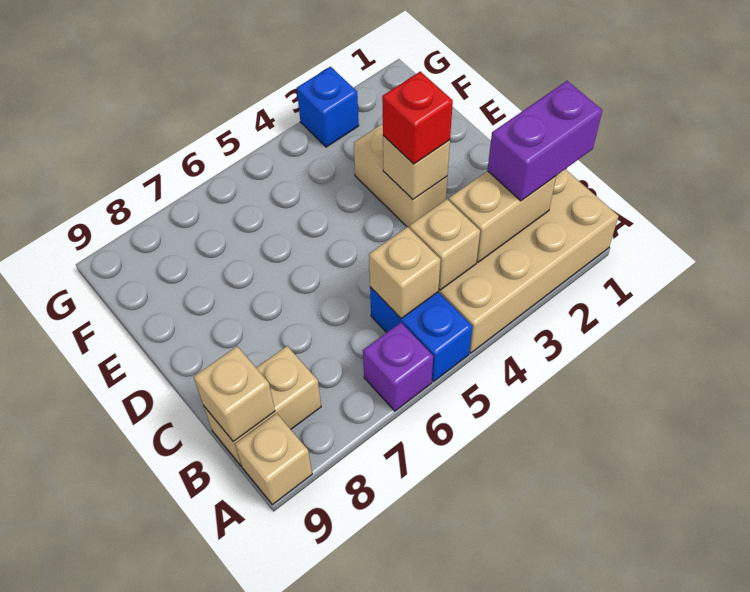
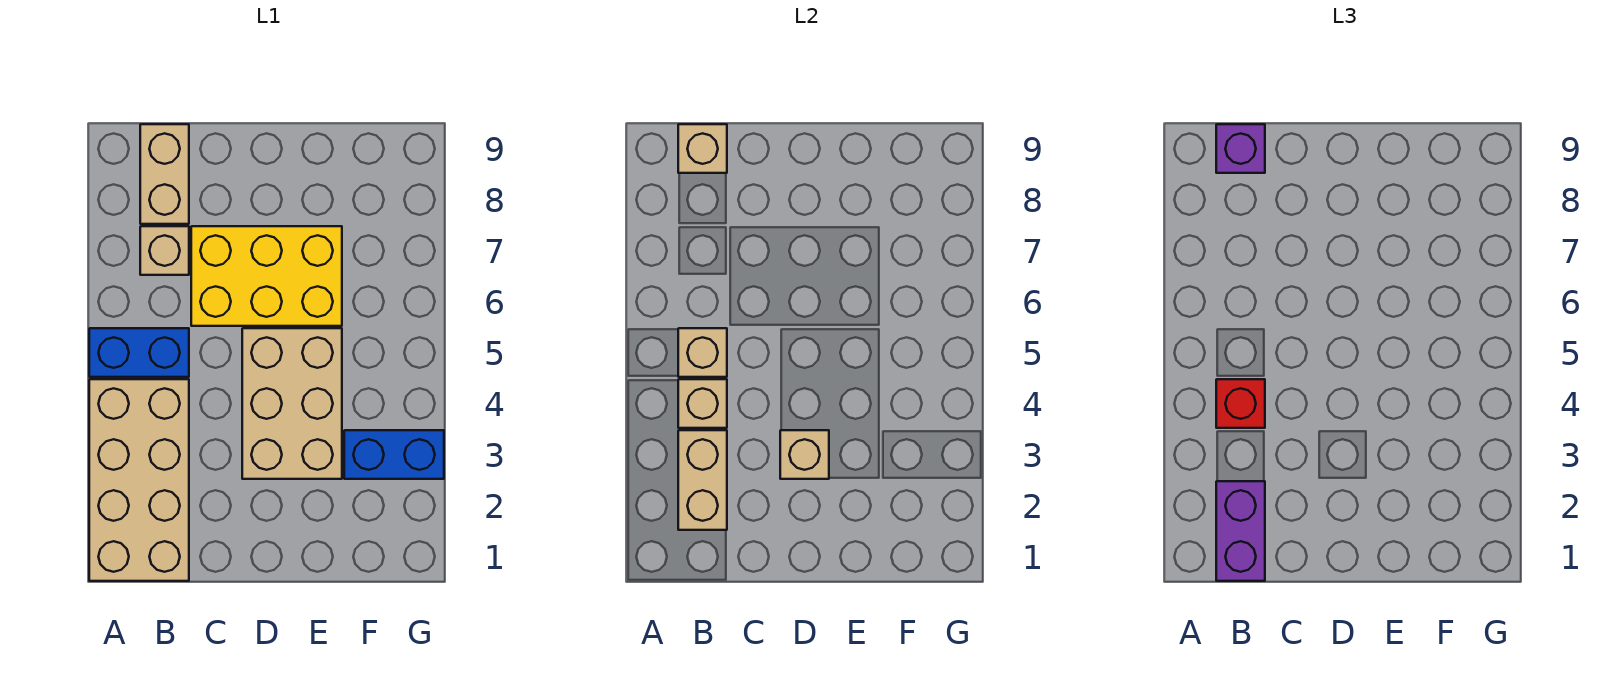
purple 1x1 brick [363,323,433,411] -> purple 1x1 brick moved to [1216,124,1265,173]
tan 1x1 brick [235,413,312,505] -> tan 1x1 brick moved to [140,226,189,275]
none -> yellow 2x3 brick [191,226,342,326]
tan 1x2 brick [354,124,448,228] -> tan 2x3 brick [242,328,342,479]
red 1x1 brick [382,72,453,164] -> red 1x1 brick moved to [1216,379,1265,428]
blue 1x1 brick [297,67,359,147] -> blue 1x2 brick [344,430,444,479]

